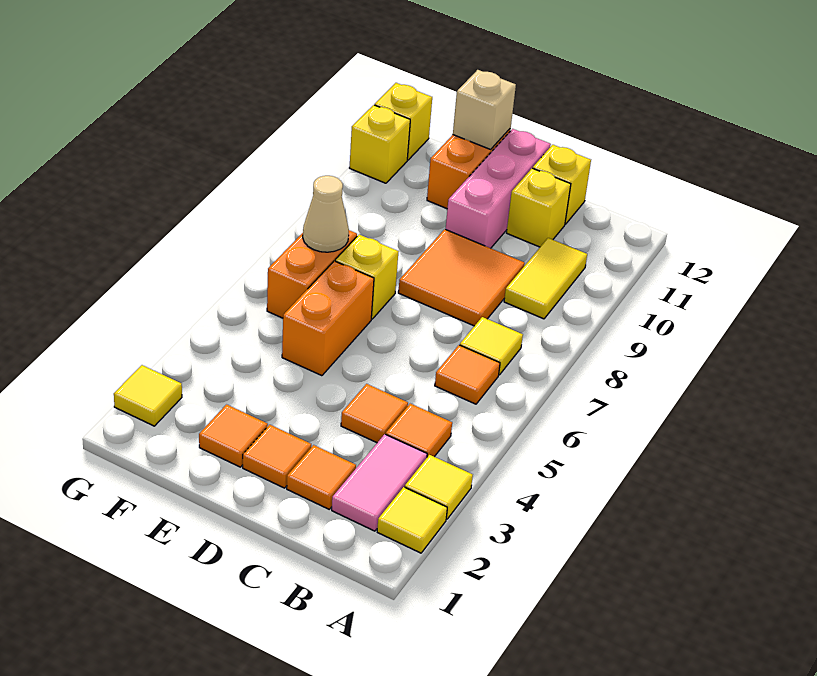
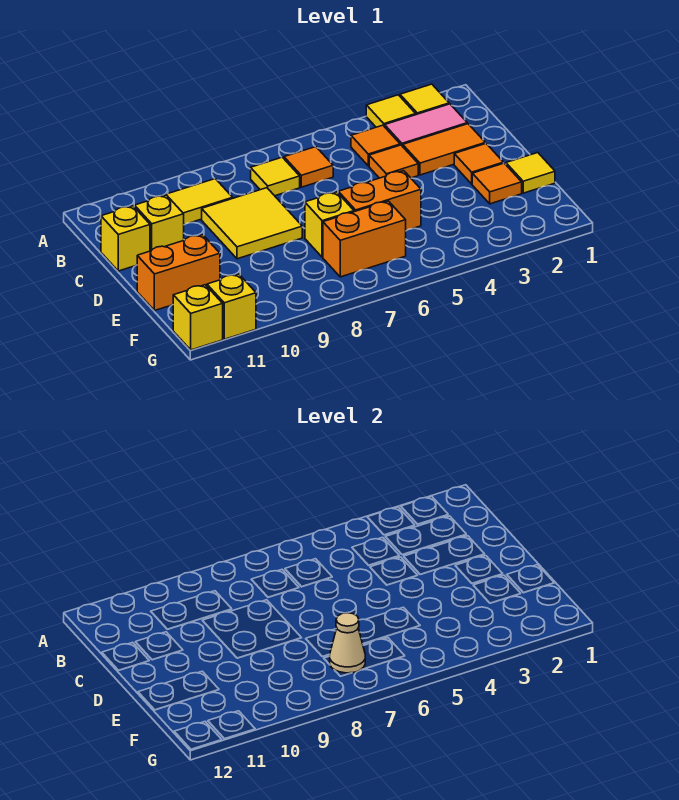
orange 1x1 tile [287,445,356,509] -> orange 1x2 tile [403,124,485,175]
orange 2x2 tile [398,229,525,326] -> yellow 2x2 tile [202,188,302,259]
pink 1x3 brick [446,129,551,248] -> none
tan 1x1 brick [453,70,516,149] -> none
yellow 1x1 tile [114,365,182,426] -> yellow 1x1 tile moved to [506,153,555,193]

